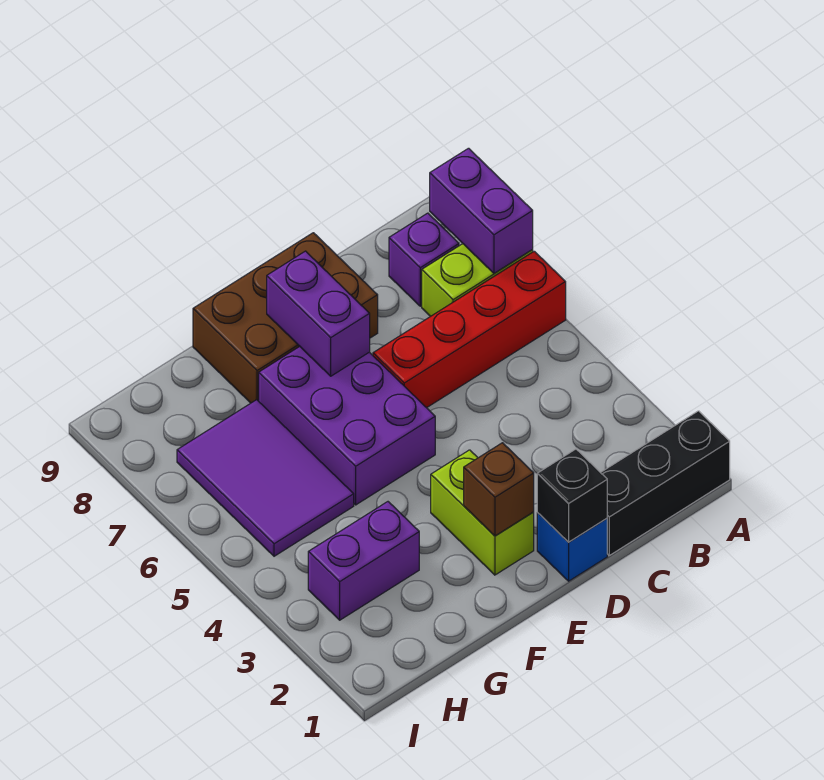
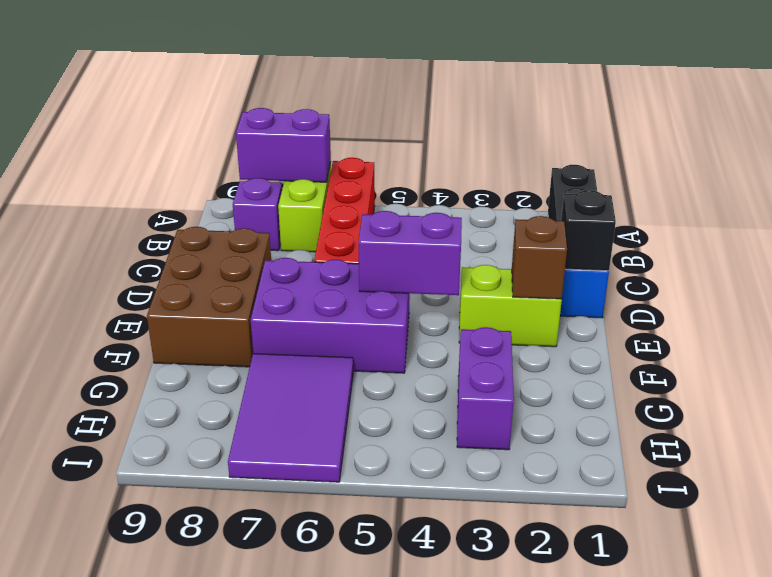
purple 1x2 brick [267,251,370,376] -> purple 1x2 brick moved to [359,211,462,295]
purple 2x3 tile [177,400,354,556] -> purple 2x3 tile turned to [228,354,353,482]

